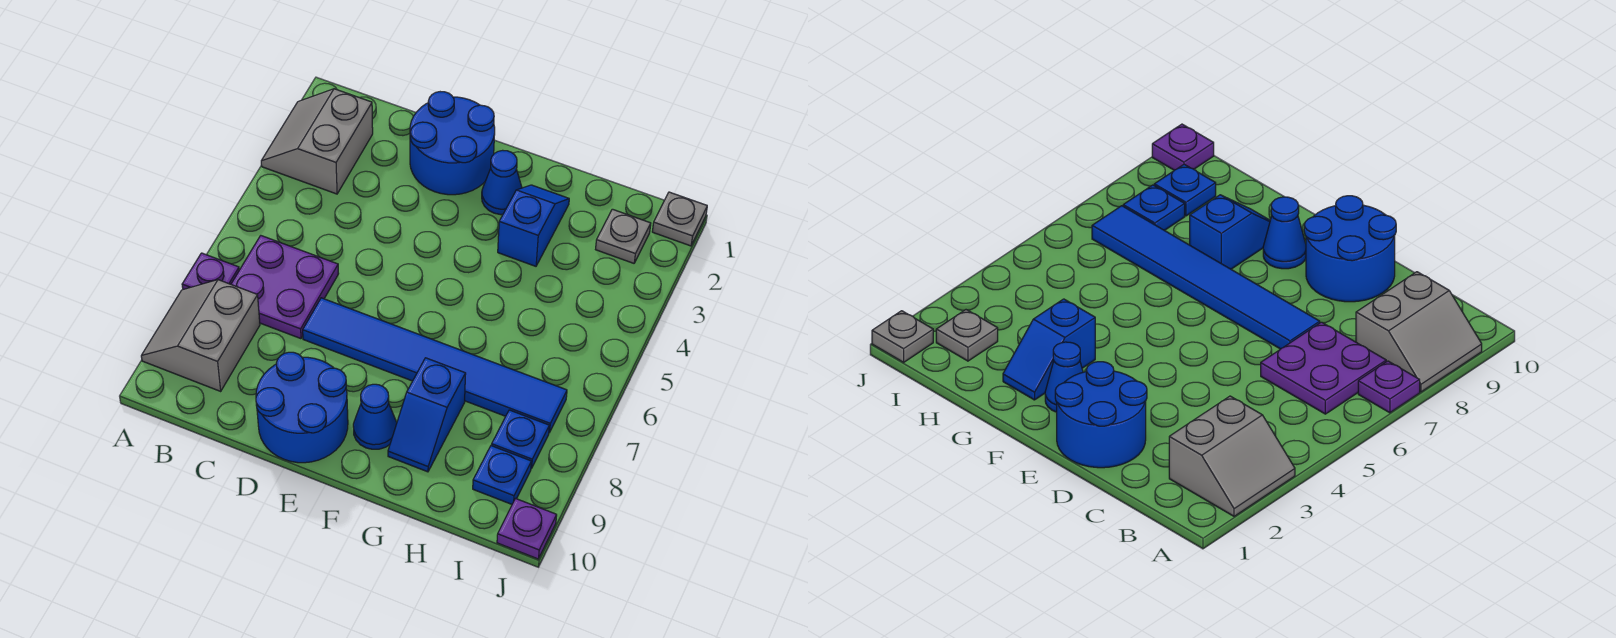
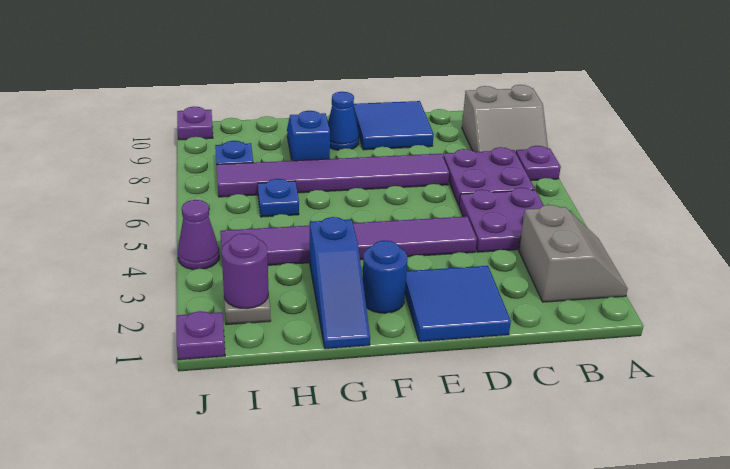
grey 2x2 slope [141,280,260,391] -> grey 2x2 slope turned to [462,85,548,152]
none -> purple 2x2 plate [459,188,544,252]
blue 2x2 round brick [410,92,495,195] -> blue 2x2 tile [405,266,511,342]
none -> purple 1x6 tile [220,216,477,265]
blue 1x6 tile [303,298,567,433] -> purple 1x6 tile [216,154,449,197]
blue 2x2 round brick [256,352,348,463] -> blue 2x2 tile [353,101,434,150]
blue 1x1 cone [482,150,522,215] -> blue 1x1 round brick [363,240,407,313]
blue 1x2 slope [498,185,569,266] -> blue 1x3 slope [310,217,370,349]
none -> purple 1x1 round brick [221,233,269,309]
blue 1x1 plate [473,446,531,504] -> blue 1x1 plate moved to [258,179,299,217]
grey 1x1 plate [652,192,707,246] -> purple 1x1 plate [177,311,225,360]
none -> purple 1x1 cone [178,200,220,270]

